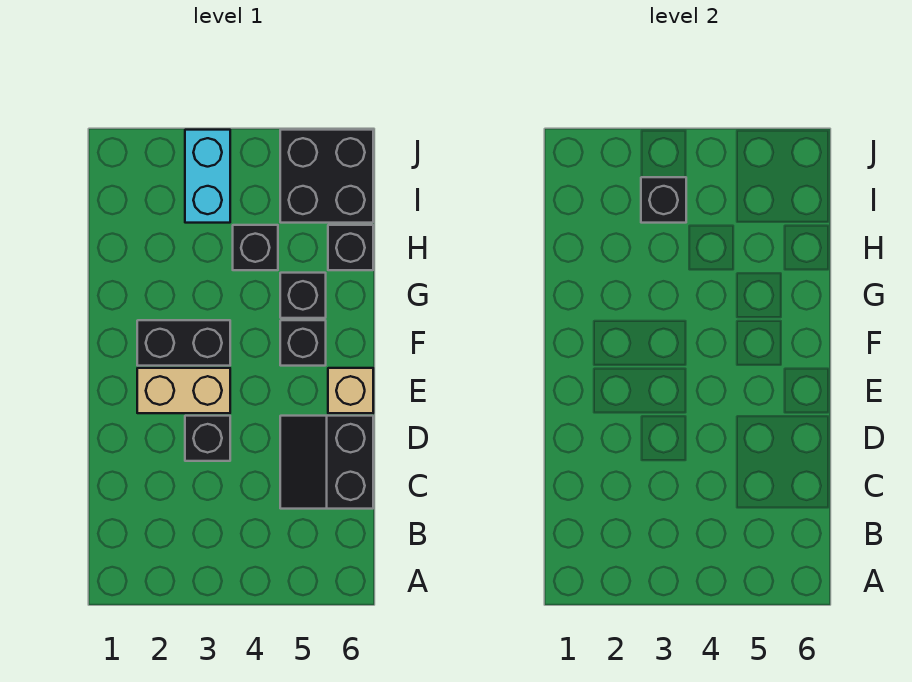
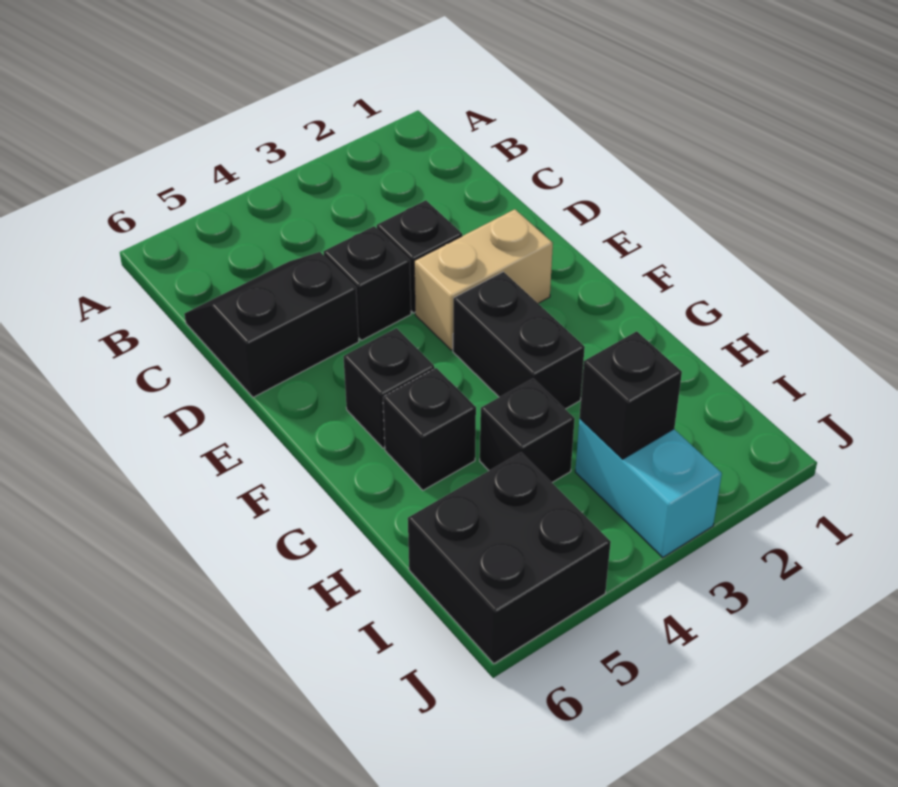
black 2x2 slope [280,416,373,509] -> black 2x2 slope turned to [184,252,359,397]
tan 1x1 brick [328,368,373,413] -> none
black 1x2 brick [137,320,230,366] -> black 1x2 brick turned to [453,272,585,409]
black 1x1 brick [328,225,373,270] -> black 1x1 brick moved to [324,226,411,340]

